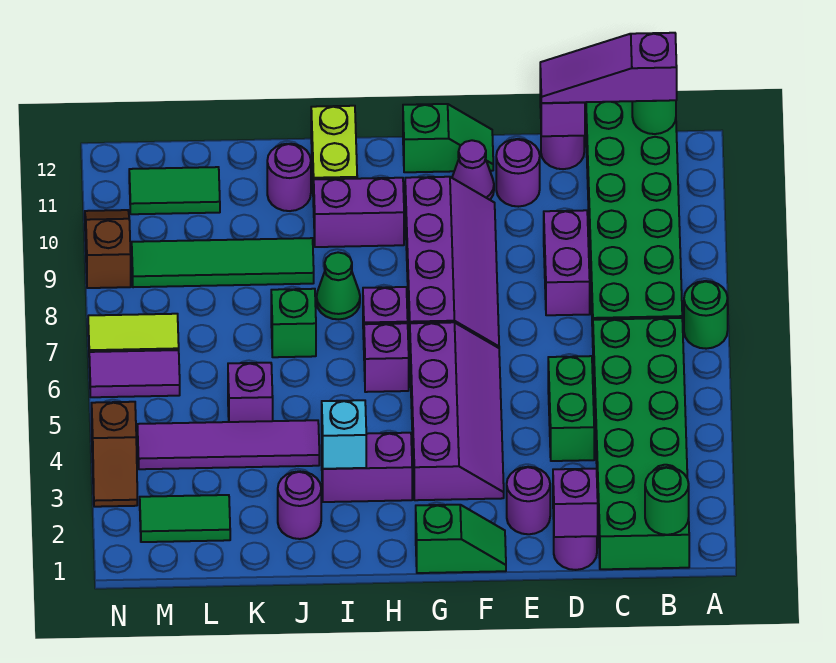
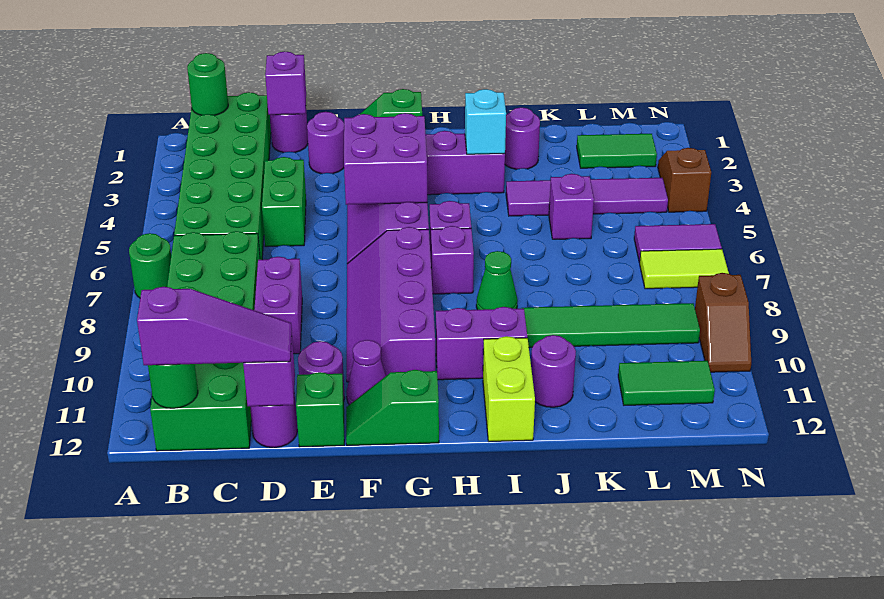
none -> purple 2x2 brick [344,113,427,205]
green 1x1 brick [271,289,316,357] -> green 1x1 brick moved to [296,372,344,447]

